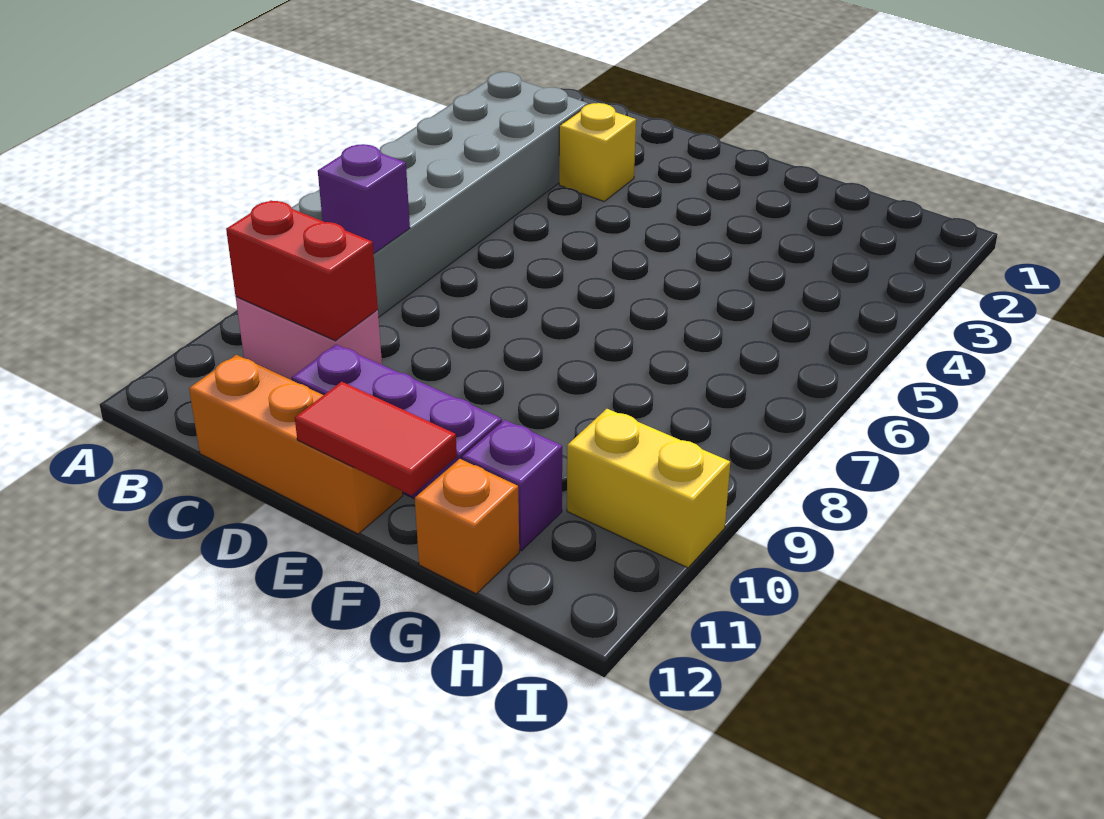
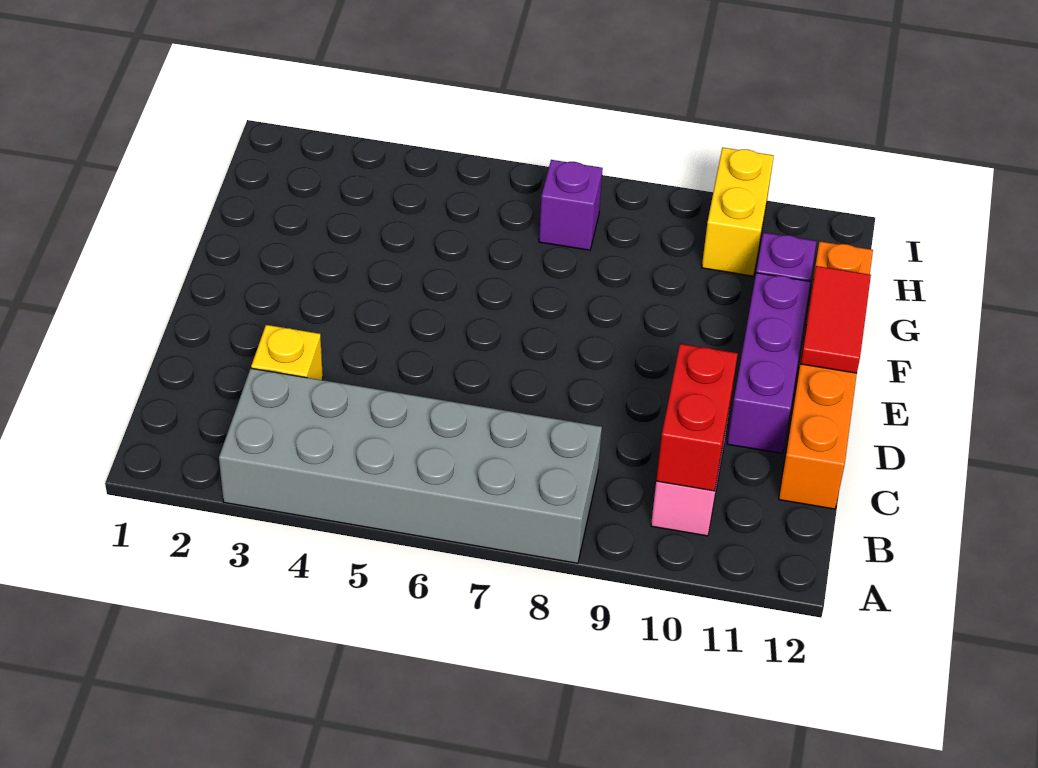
purple 1x1 brick [318,144,410,253] -> purple 1x1 brick moved to [539,160,603,250]

